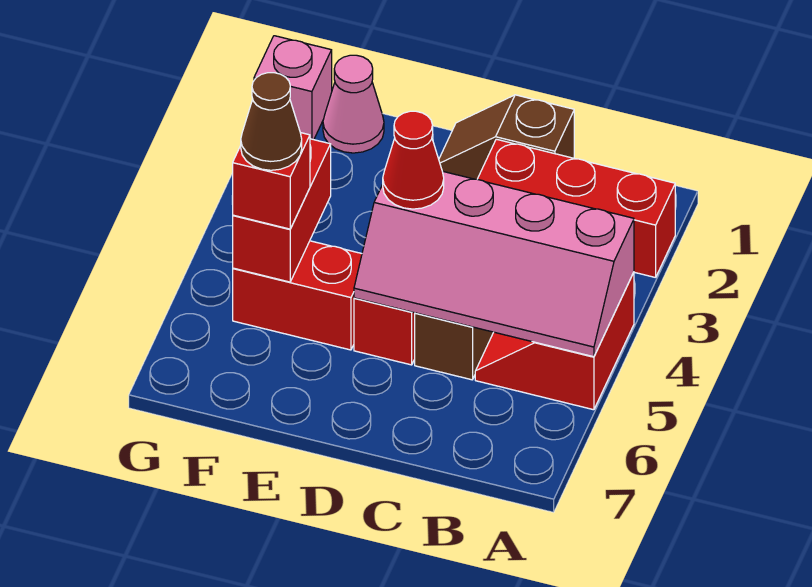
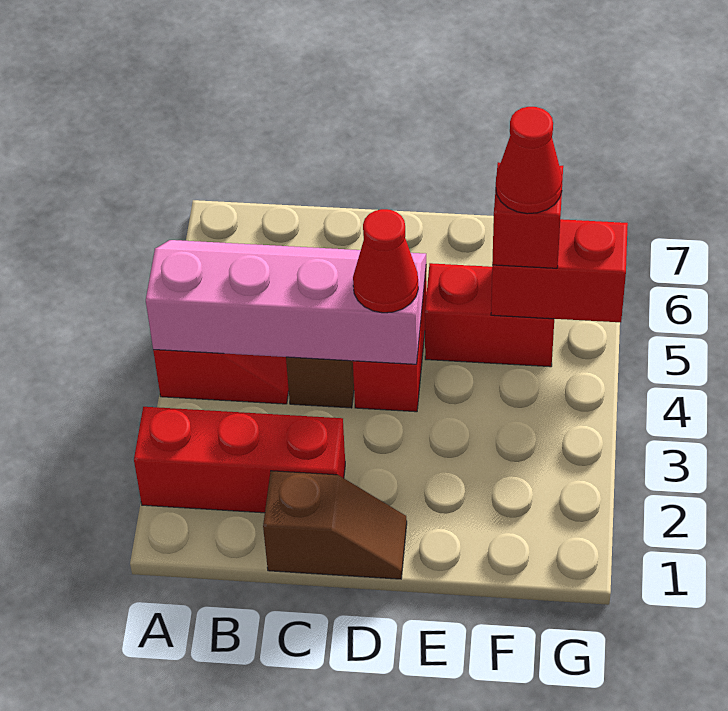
pink 1x1 cone [323,55,384,153] -> none
red 1x2 brick [233,139,331,282] -> red 1x2 brick turned to [491,219,628,322]
brown 1x1 cone [241,73,302,170] -> red 1x1 cone [496,107,562,214]
pink 1x1 brick [254,36,332,140] -> none

